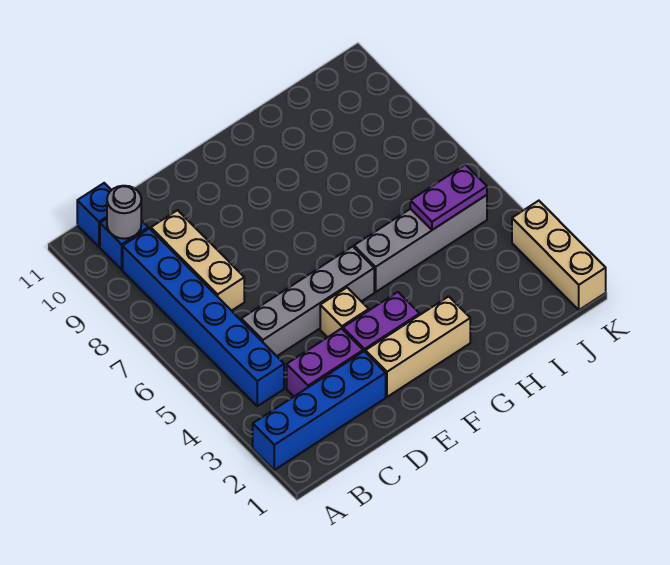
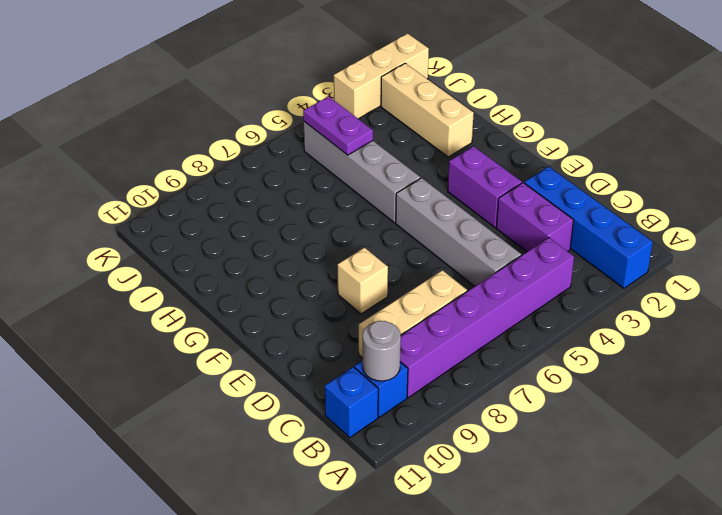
blue 1x6 brick [123,228,284,406] -> purple 1x6 brick [400,238,574,397]
tan 1x3 brick [366,296,470,397] -> tan 1x3 brick moved to [381,63,474,157]
tan 1x1 brick [320,288,369,337] -> tan 1x1 brick moved to [337,247,388,314]

